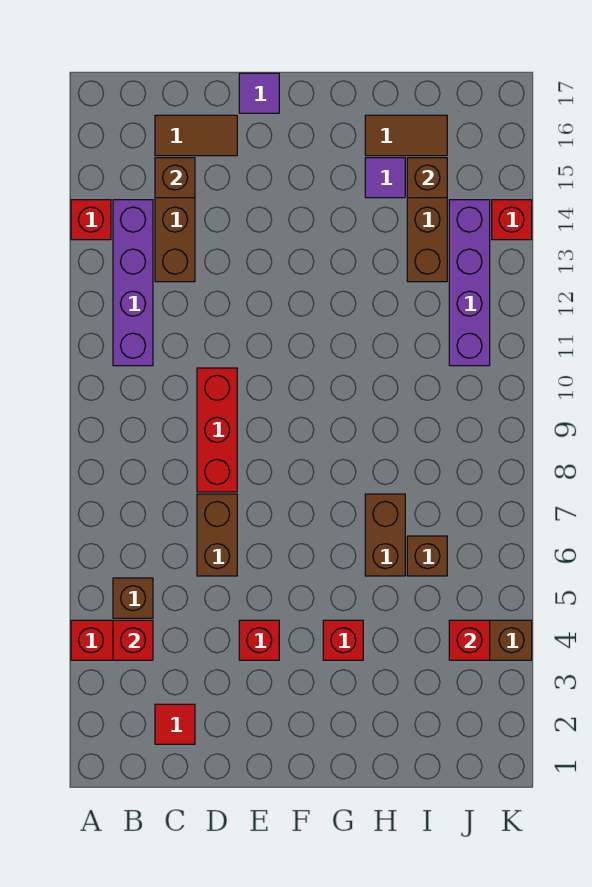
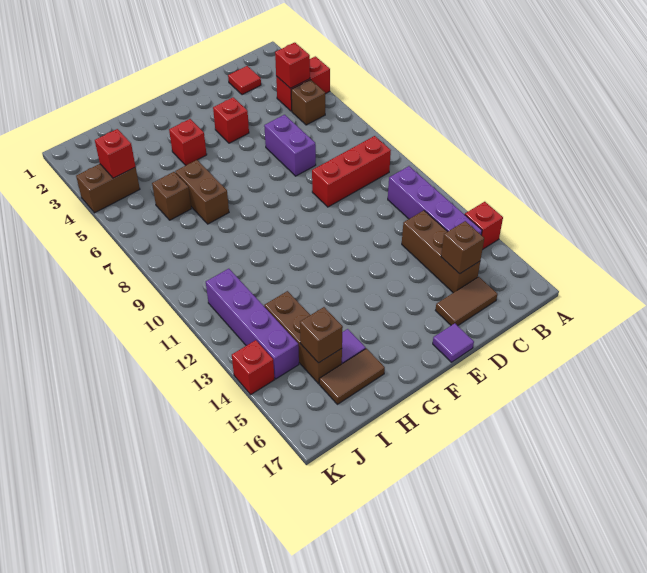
brown 1x2 brick [197,494,237,576] -> purple 1x2 brick [264,115,316,176]
red 1x3 brick [197,368,237,492] -> red 1x3 brick turned to [312,136,391,207]

